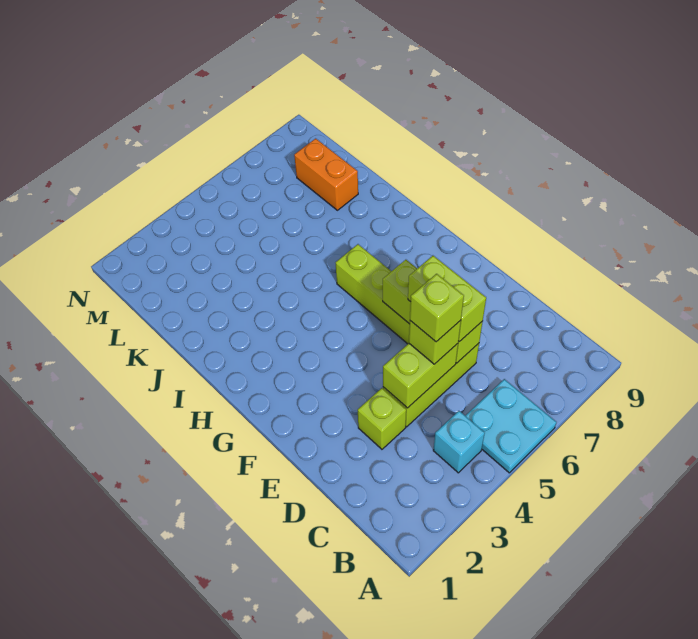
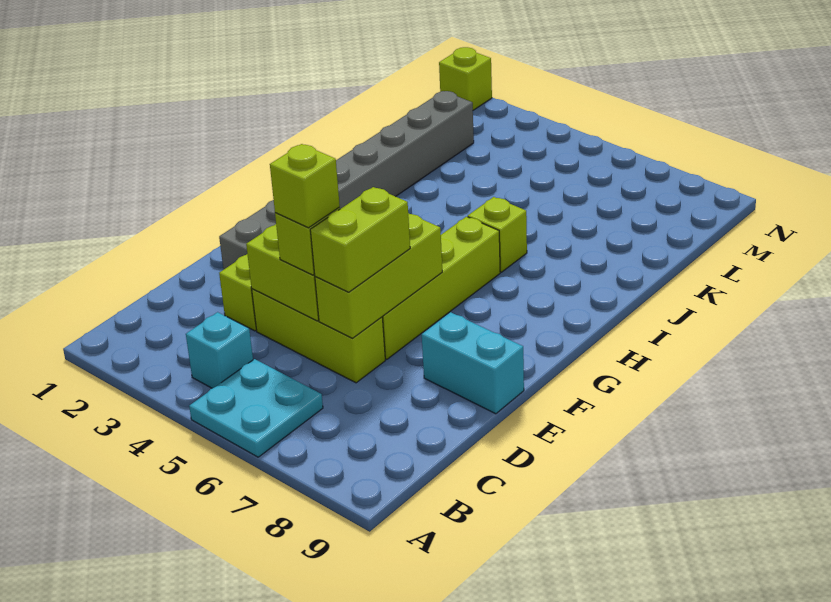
none -> grey 1x8 brick [219,91,474,270]
none -> cyan 1x2 brick [422,312,524,414]
none -> lime 1x1 brick [468,197,527,272]
orange 1x2 brick [294,139,358,210] -> none
none -> lime 1x1 brick [439,47,492,110]

